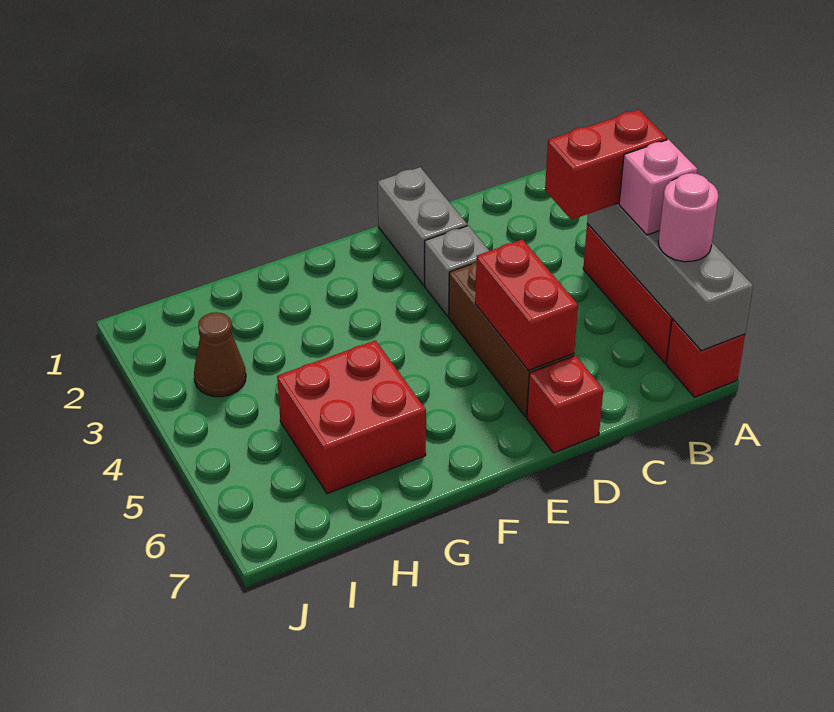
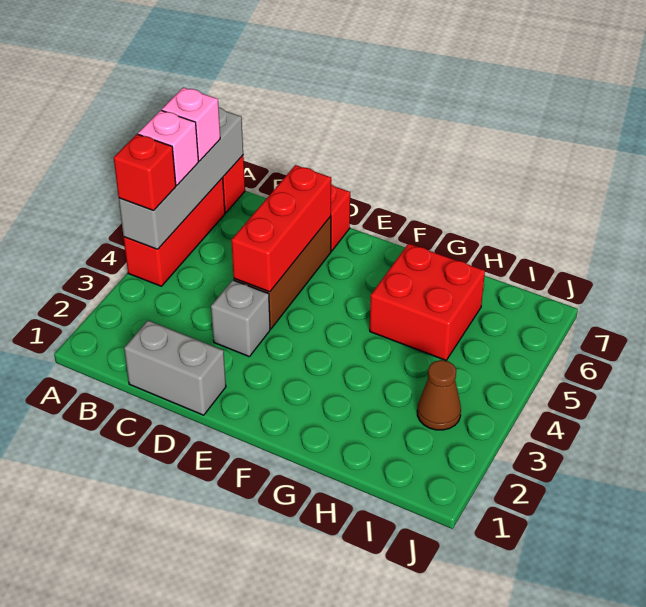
red 1x2 brick [545,110,667,220] -> red 1x1 brick [114,134,176,210]
pink 1x1 round brick [658,173,718,262] -> pink 1x1 brick [162,87,220,161]
grey 1x2 brick [378,167,467,285] -> grey 1x2 brick turned to [124,320,226,415]
red 1x2 brick [475,240,578,370] -> red 1x3 brick [231,165,331,292]

